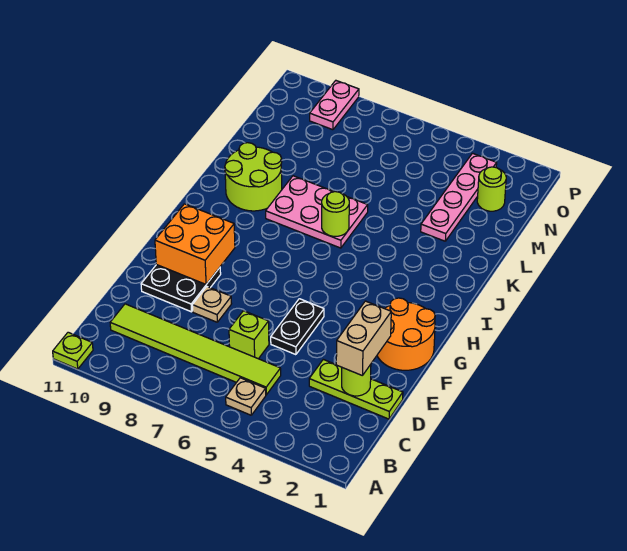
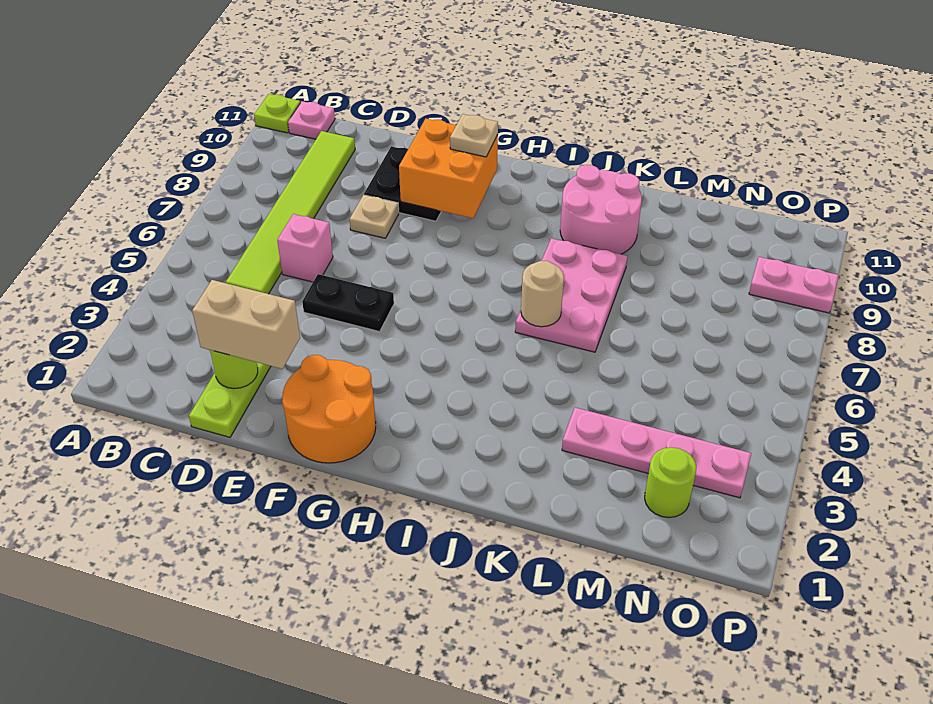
tan 1x1 plate [226,378,266,415] -> tan 1x1 plate moved to [450,114,498,157]
none -> pink 1x1 plate [288,101,335,139]
lime 1x1 brick [229,311,269,359] -> pink 1x1 brick [277,214,333,282]
lime 1x1 round brick [322,192,349,236] -> tan 1x1 round brick [521,261,564,327]
lime 2x2 round brick [225,143,282,211] -> pink 2x2 round brick [560,165,642,254]

